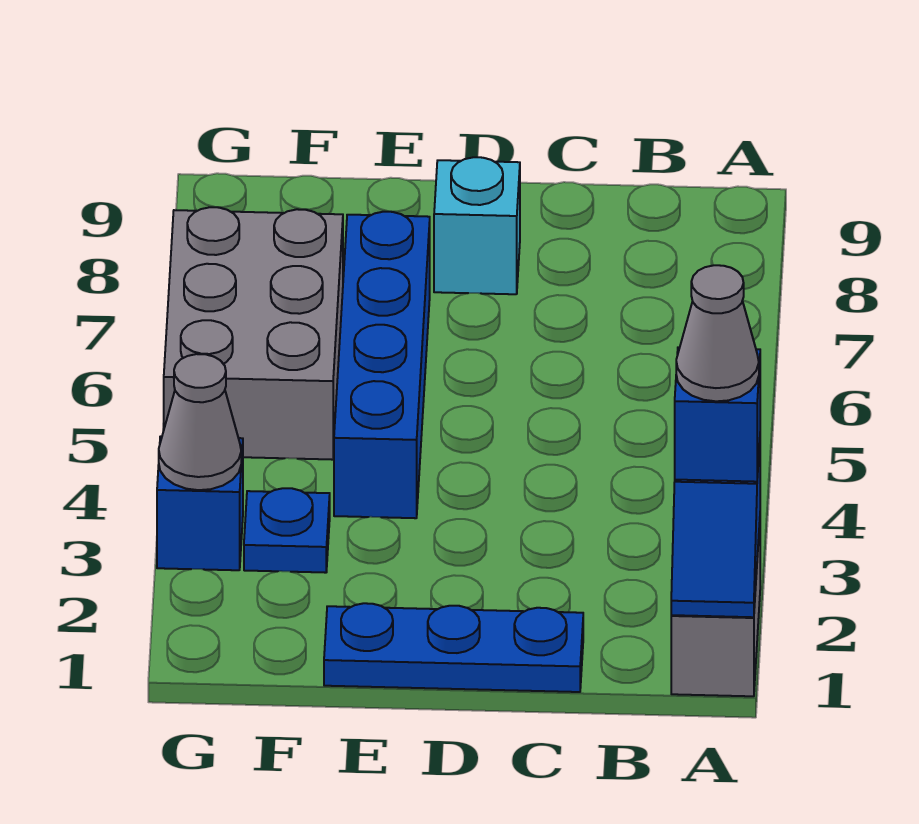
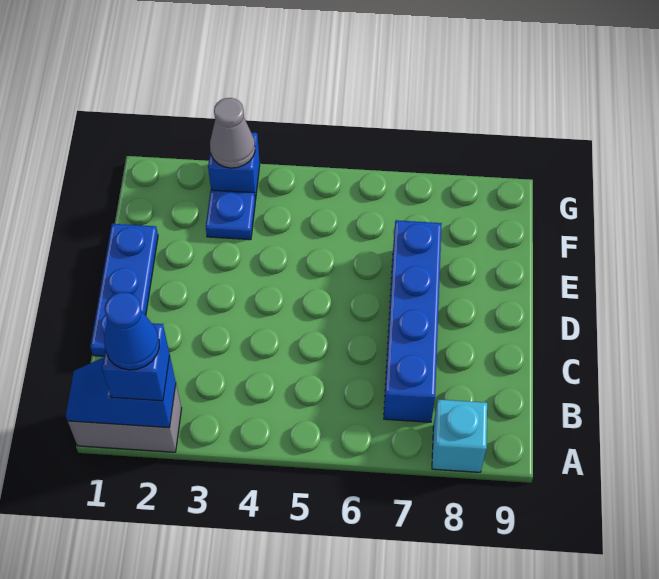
grey 1x1 cone [676,265,759,401] -> blue 1x1 cone [104,292,159,370]
cyan 1x1 brick [434,157,520,294] -> cyan 1x1 brick moved to [432,399,487,472]
blue 1x4 brick [334,212,430,518] -> blue 1x4 brick turned to [384,220,442,422]
grey 2x3 brick [164,207,343,460] -> none

